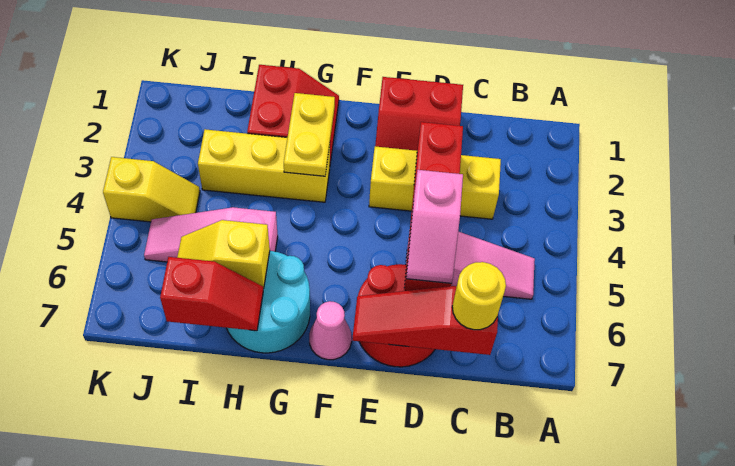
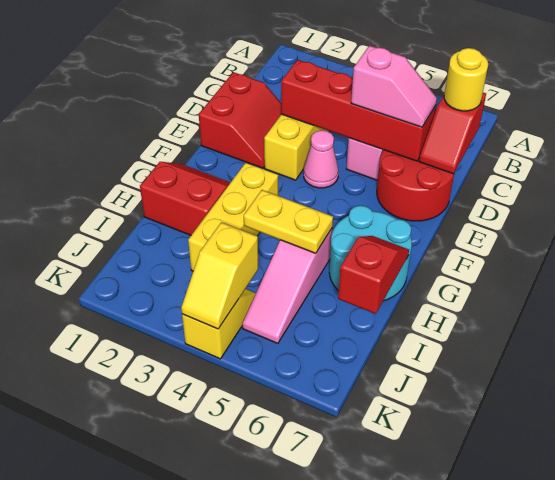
red 1x3 slope [353,286,498,355] -> red 1x2 slope [419,93,486,174]
pink 1x1 cone [309,301,352,360] -> pink 1x1 cone moved to [304,130,338,188]
yellow 1x2 plate [284,93,335,176] -> yellow 1x2 plate moved to [244,190,333,253]
yellow 1x2 slope [177,220,270,289] -> yellow 1x2 slope moved to [181,222,258,329]

